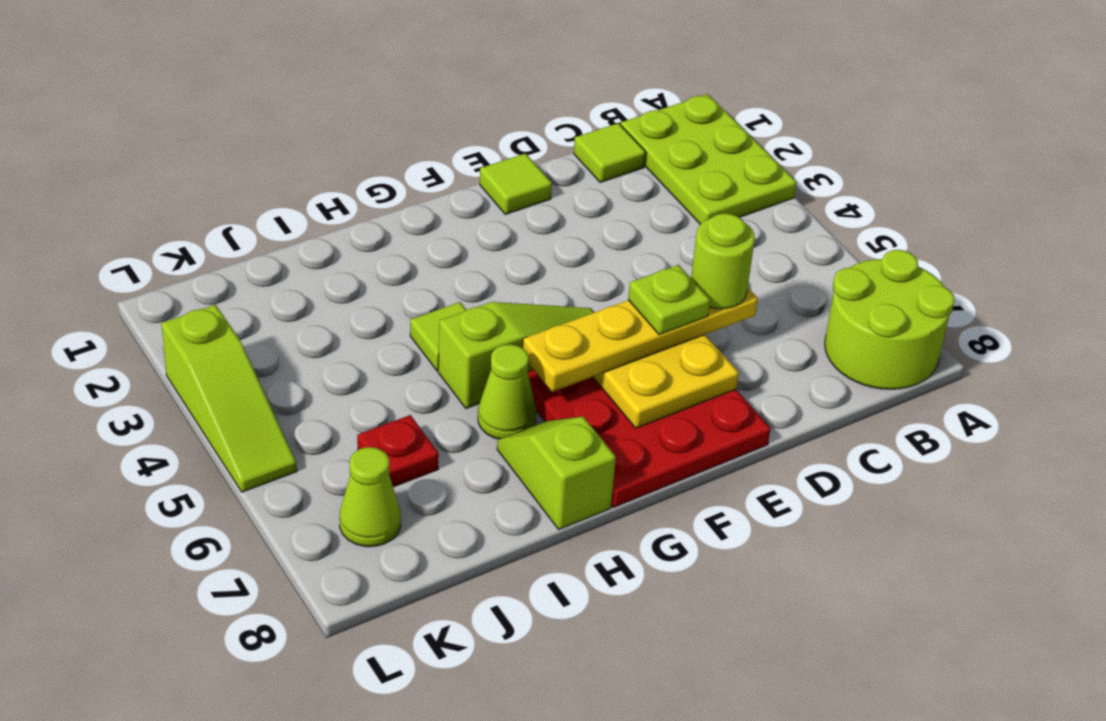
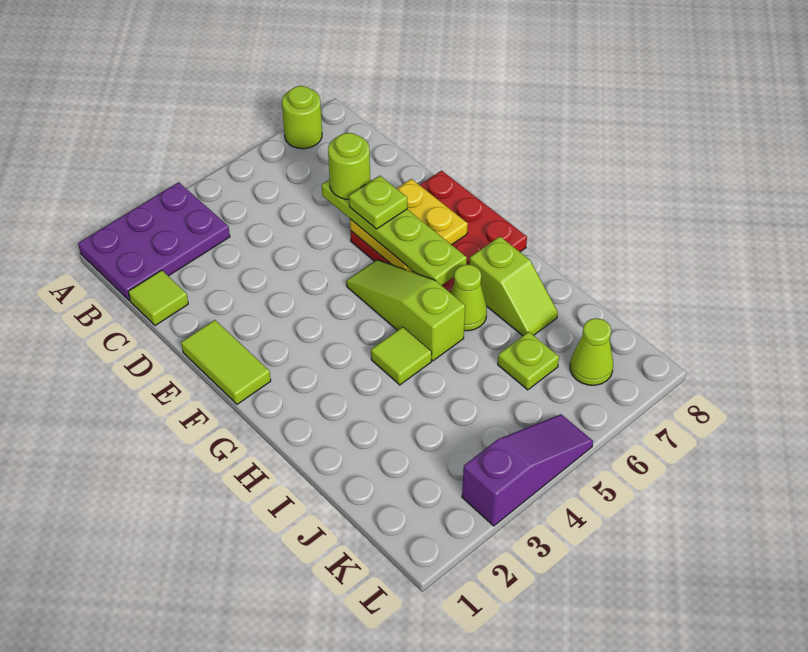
lime 2x3 plate [621,94,797,225] -> purple 2x3 plate [78,182,230,301]
lime 2x2 round brick [825,250,955,389] -> lime 1x1 round brick [282,86,322,149]
yellow 1x4 plate [523,288,758,392] -> lime 1x4 plate [322,179,467,286]
lime 1x1 tile [480,153,552,214] -> lime 1x2 tile [181,320,271,404]
lime 1x2 slope [497,416,616,529] -> lime 1x2 slope turned to [469,236,558,336]
red 1x1 plate [357,415,439,487] -> lime 1x1 plate [498,332,559,390]
lime 1x3 slope [161,305,297,492] -> purple 1x3 slope [462,414,593,526]

